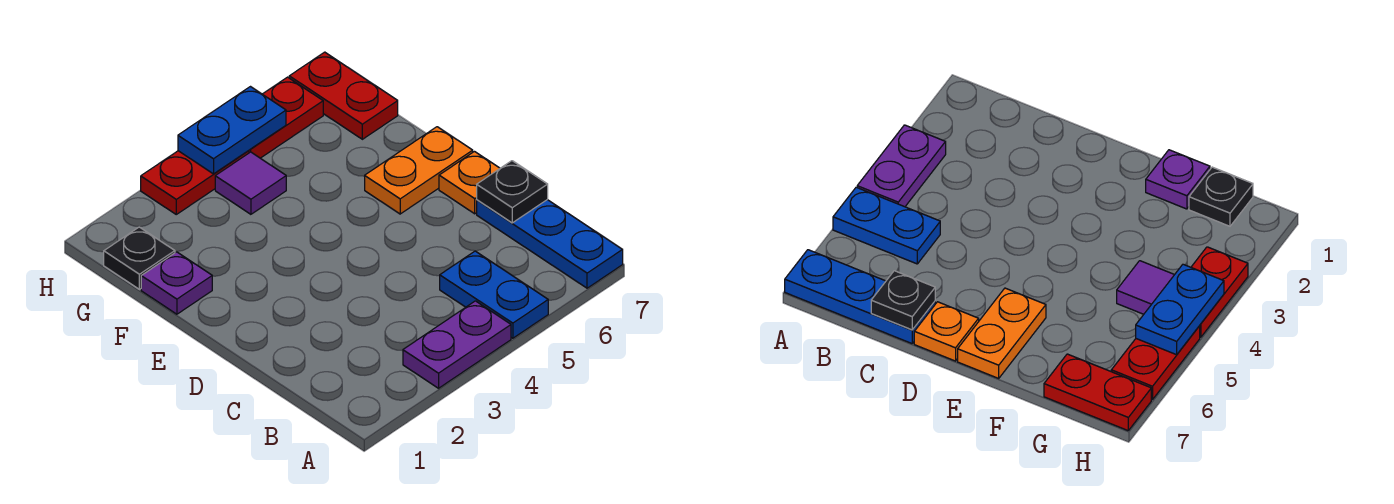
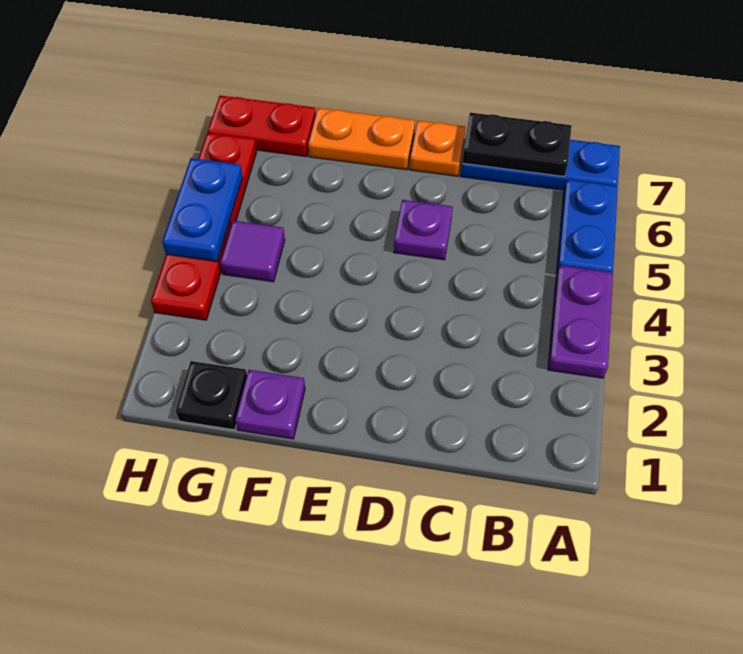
blue 1x2 plate [440,251,548,338] -> blue 1x2 plate turned to [556,179,618,275]
black 1x1 plate [477,161,548,223] -> black 1x2 plate [462,113,572,177]
none -> purple 1x1 plate [394,200,453,260]
orange 1x2 plate [365,127,473,214] -> orange 1x2 plate turned to [308,108,415,170]

